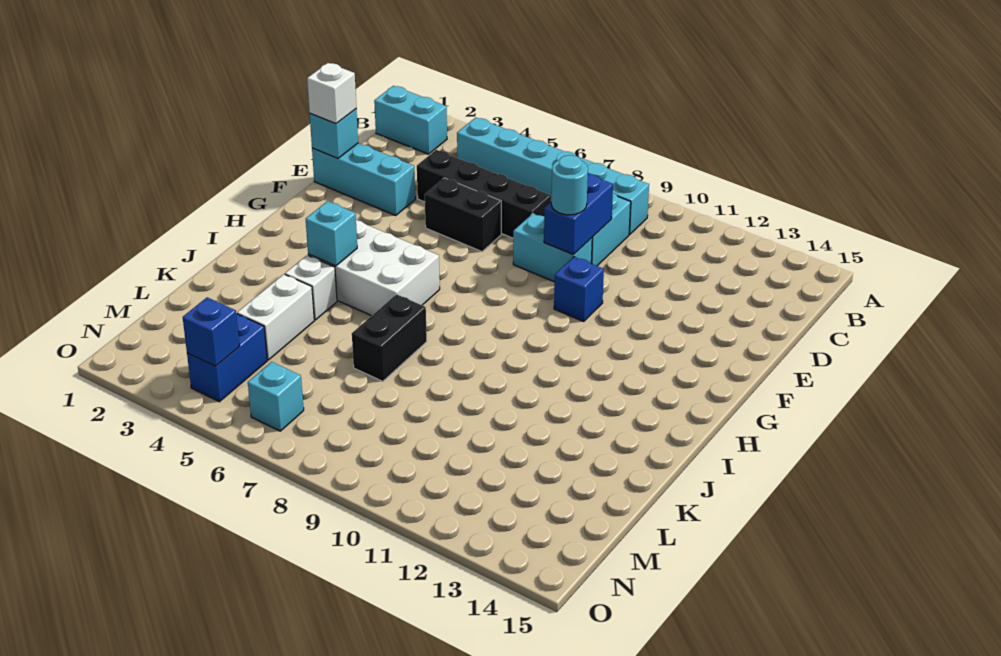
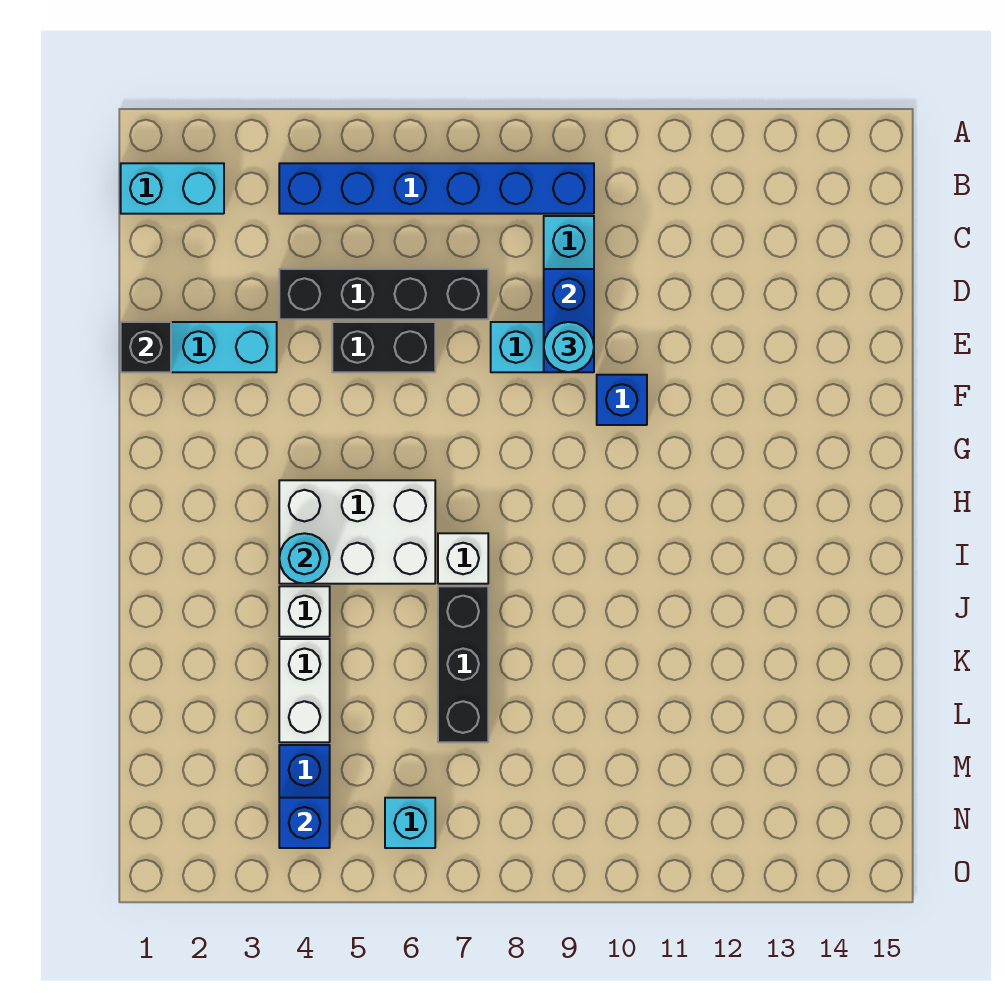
cyan 1x6 brick [457,117,649,234] -> blue 1x6 brick [279,163,594,214]
cyan 1x1 brick [310,109,358,158] -> black 1x1 brick [121,322,171,372]
white 1x1 brick [307,63,356,124] -> white 1x1 brick moved to [438,533,488,584]
cyan 1x1 brick [306,201,357,266] -> cyan 1x1 round brick [279,533,330,584]
black 1x2 brick [352,294,427,381] -> black 1x3 brick [438,586,488,742]

